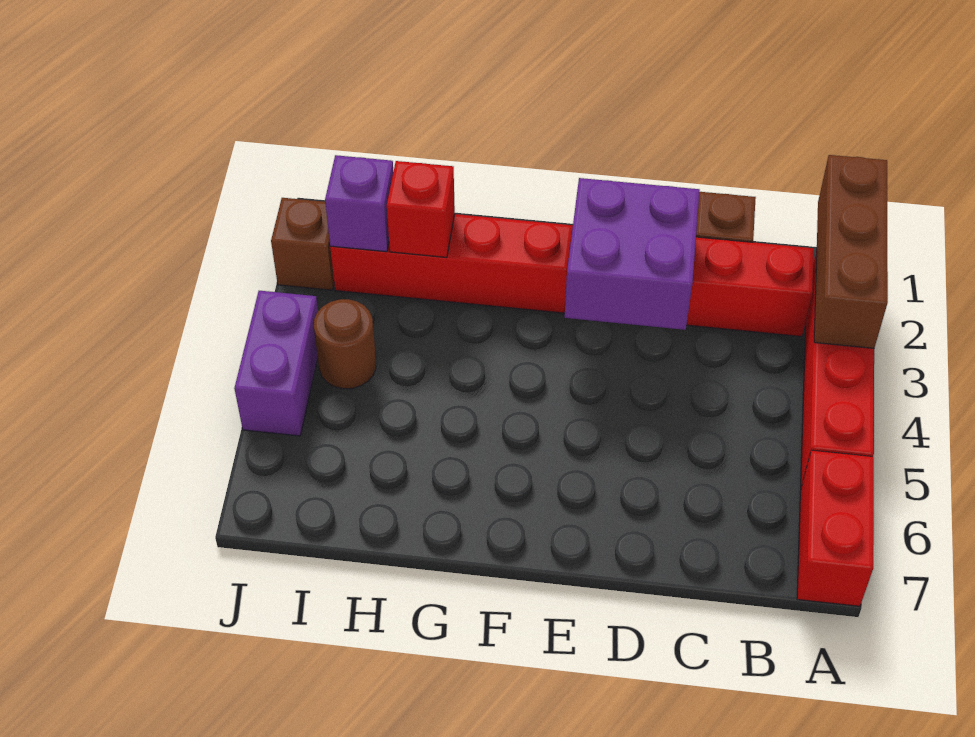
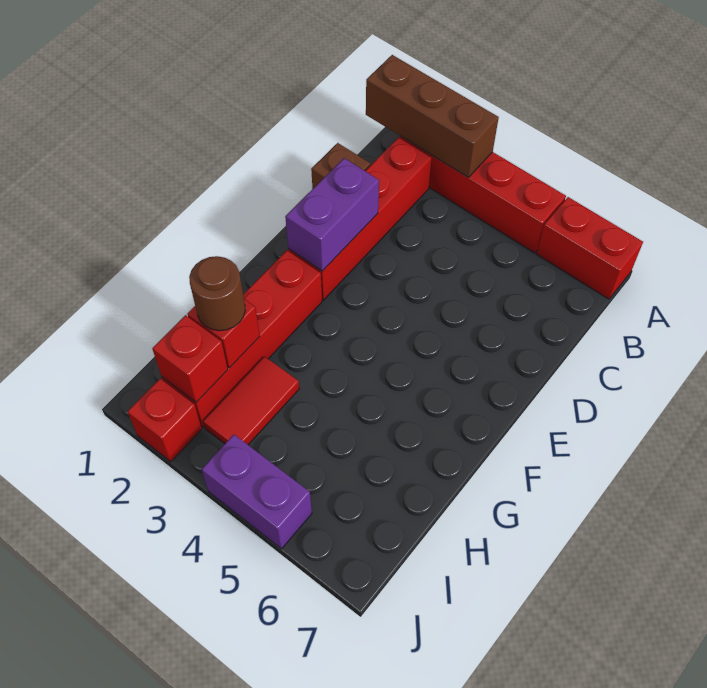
purple 2x2 brick [565,178,700,330] -> purple 1x2 brick [285,158,379,271]
none -> red 1x2 tile [203,356,299,445]
purple 1x1 brick [325,155,393,252] -> red 1x1 brick [152,315,228,402]
brown 1x1 round brick [314,299,376,389] -> brown 1x1 round brick moved to [189,256,245,331]
brown 1x1 brick [271,198,334,290] -> red 1x1 brick [127,379,202,462]

